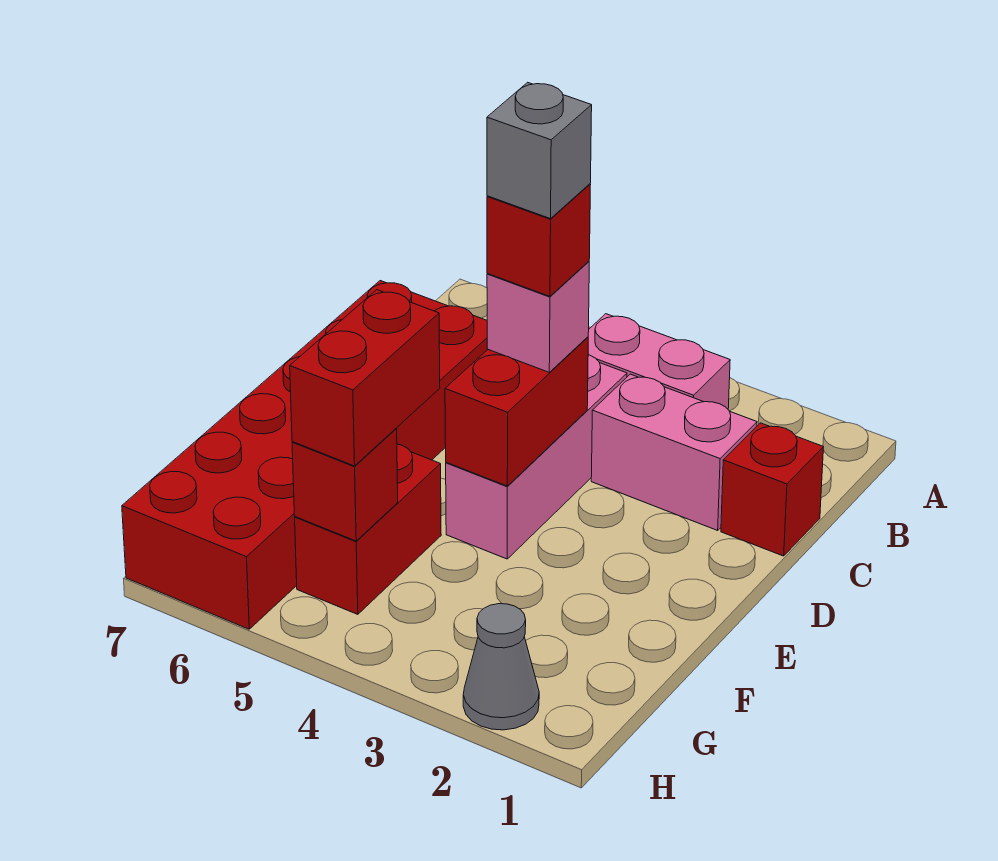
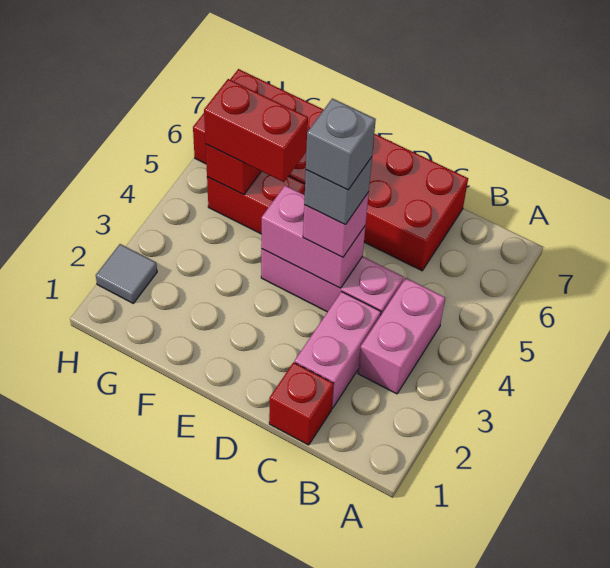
red 1x2 brick [445,337,588,486] -> pink 1x2 brick [261,186,366,288]
red 1x1 brick [487,184,591,296] -> grey 1x1 brick [304,157,372,225]
grey 1x1 cone [463,604,539,730] -> grey 1x1 tile [96,244,157,303]

